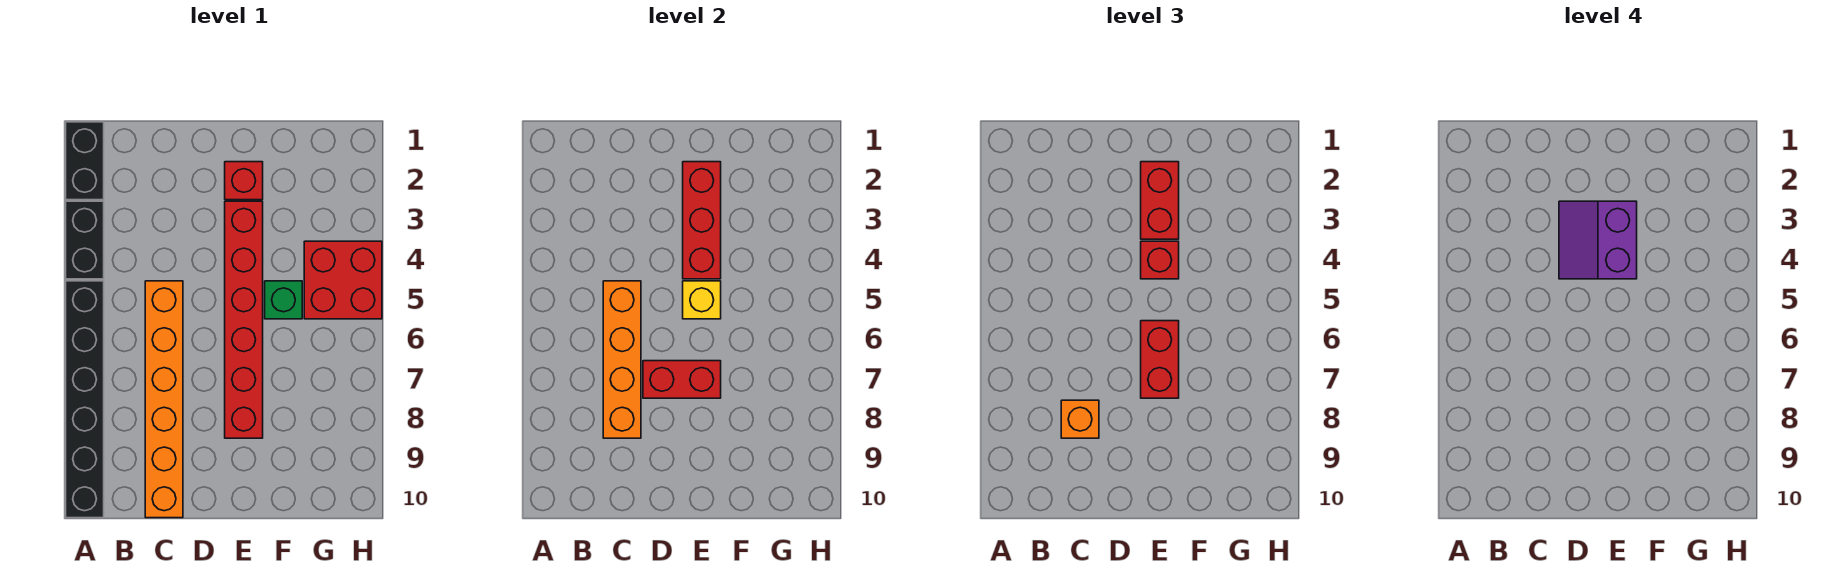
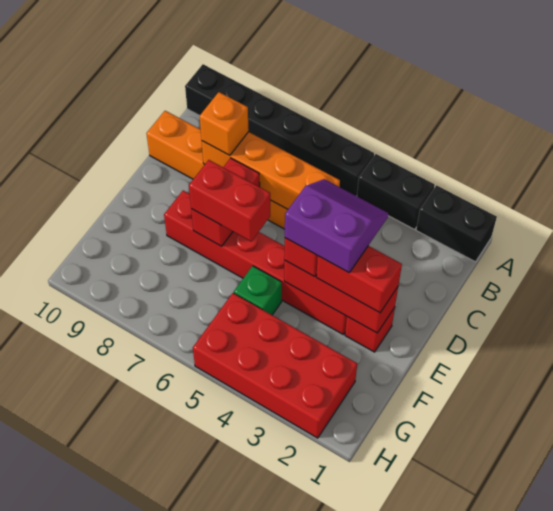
yellow 1x1 brick [683,281,721,319] -> none
red 2x2 brick [304,241,382,319] -> red 2x4 brick [193,293,357,438]

